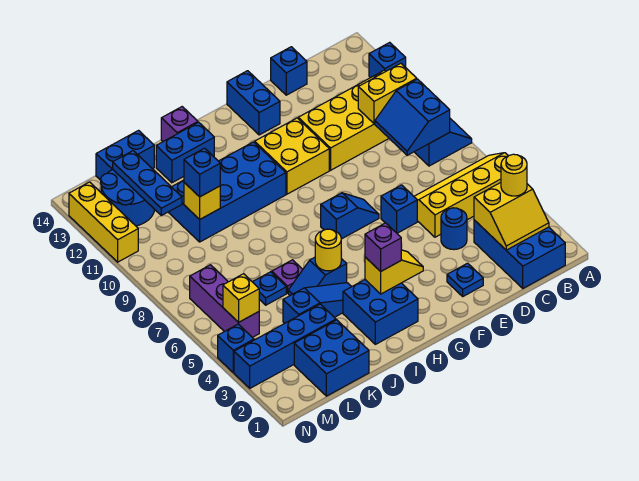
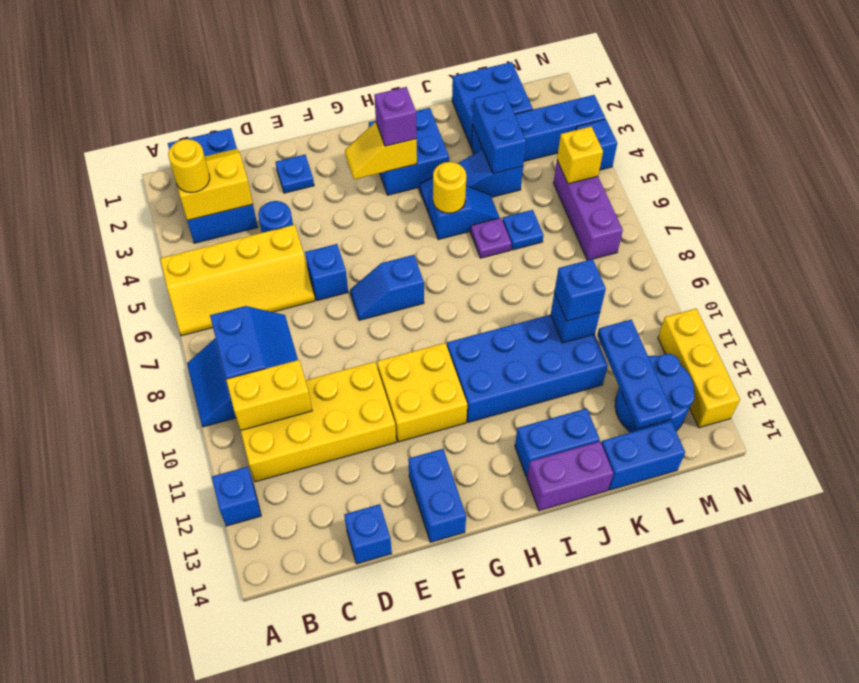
purple 1x1 brick [161,107,198,141] -> purple 1x2 brick [527,441,613,511]
none -> blue 1x2 brick [473,91,526,174]
yellow 1x1 brick [184,183,220,220] -> blue 1x1 brick [551,293,600,343]

